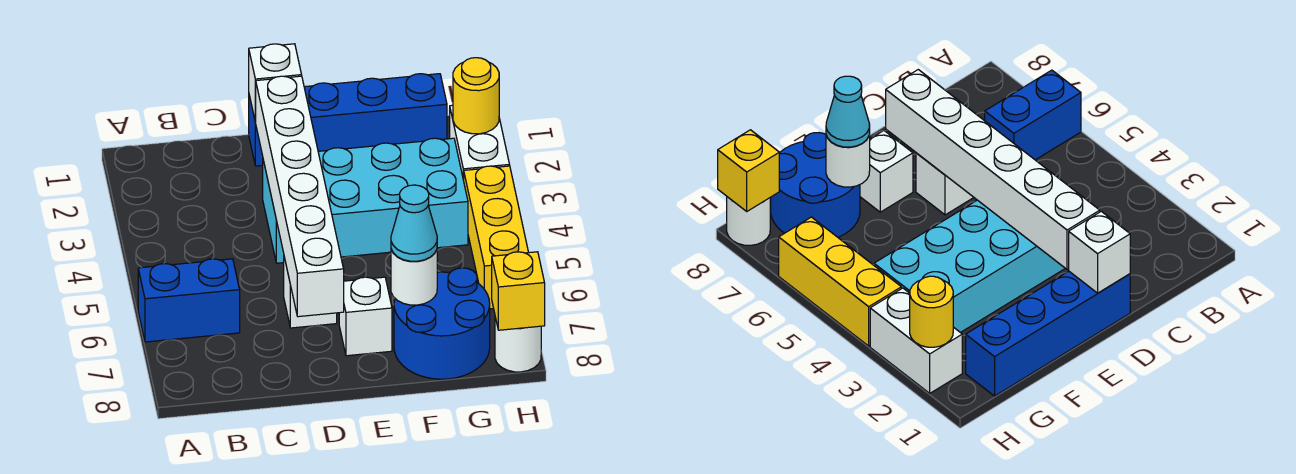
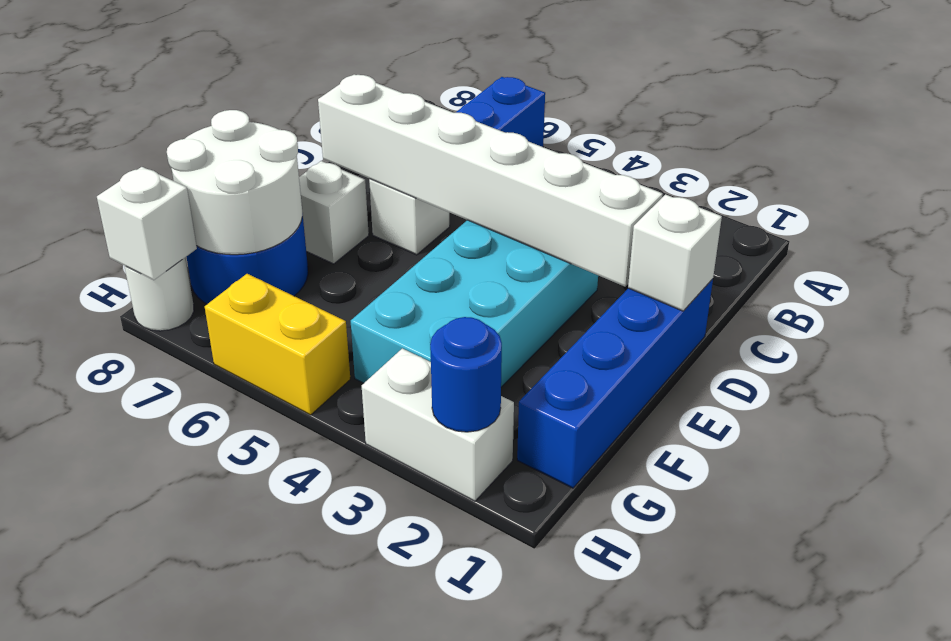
white 1x1 round brick [391,249,437,305] -> white 2x2 round brick [167,110,302,255]
cyan 1x1 cone [391,185,437,261] -> none
yellow 1x1 round brick [453,58,499,134] -> blue 1x1 round brick [430,317,502,432]
yellow 1x3 brick [464,166,529,309] -> yellow 1x2 brick [205,274,350,415]
yellow 1x1 brick [492,252,545,330] -> white 1x1 brick [97,167,197,280]

